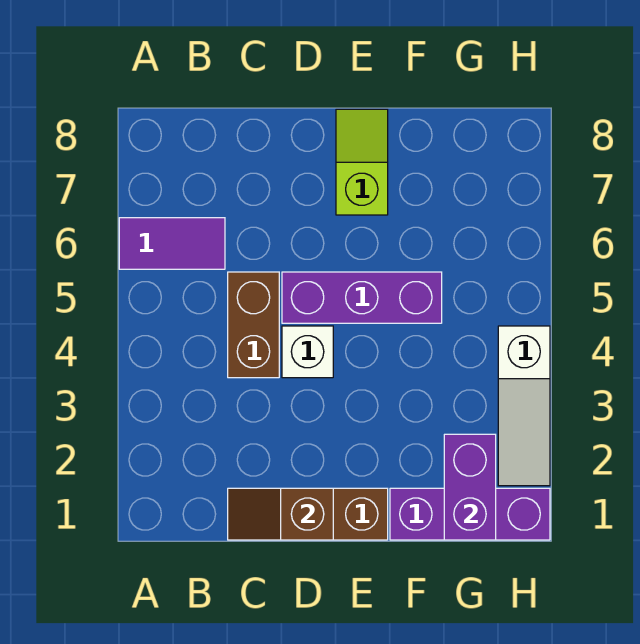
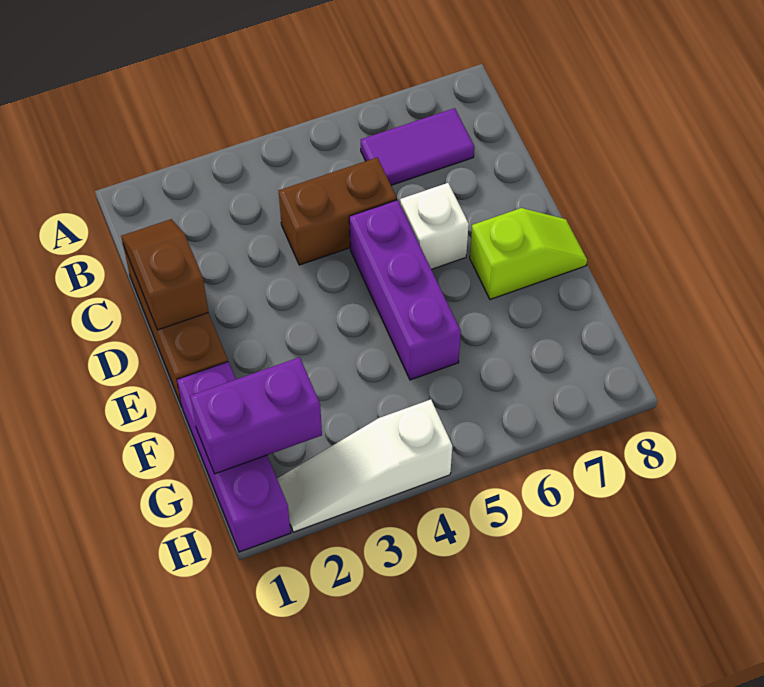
purple 1x2 tile [119,218,225,269] -> purple 1x2 tile turned to [361,108,474,185]
white 1x1 brick [282,326,333,378] -> white 1x1 brick moved to [400,183,469,269]

